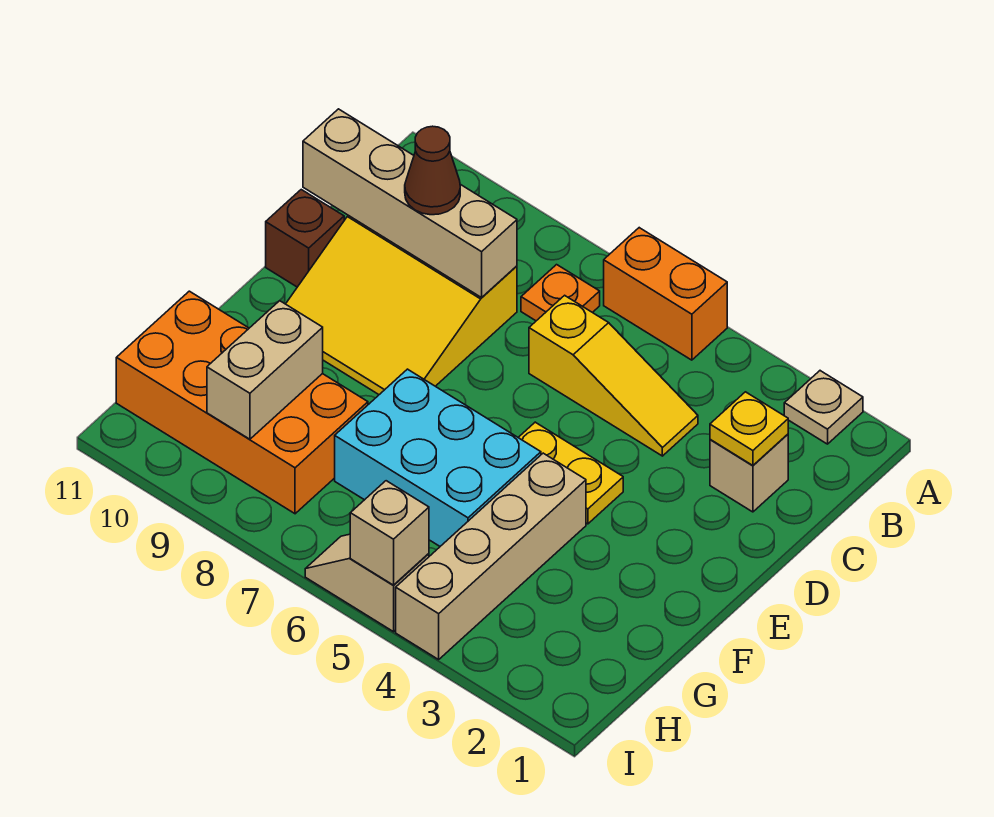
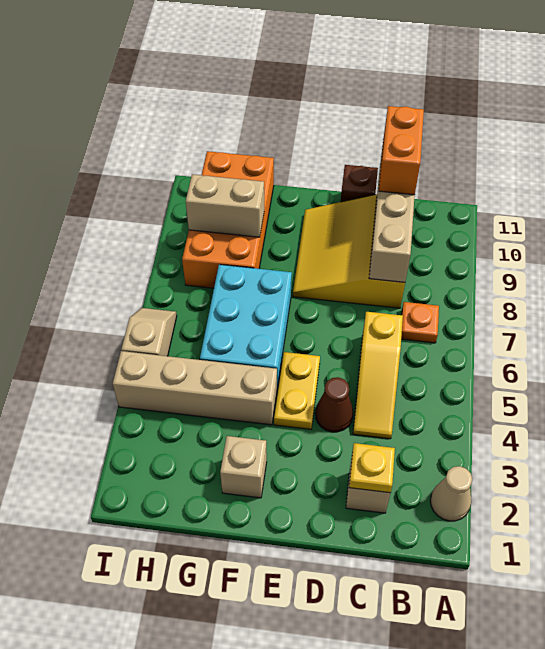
tan 1x1 plate [784,371,863,444] -> tan 1x1 cone [430,466,472,521]
orange 1x2 brick [604,228,727,360] -> orange 1x2 brick moved to [379,106,424,195]
brown 1x1 cone [405,126,460,215] -> brown 1x1 cone moved to [315,377,353,432]
tan 1x1 brick [350,481,429,585] -> tan 1x1 brick moved to [220,436,267,498]

